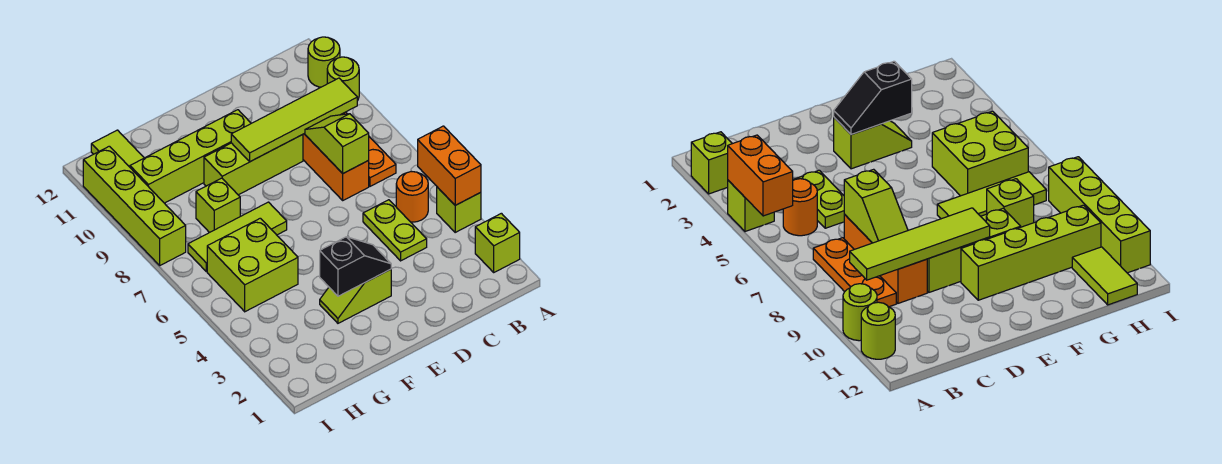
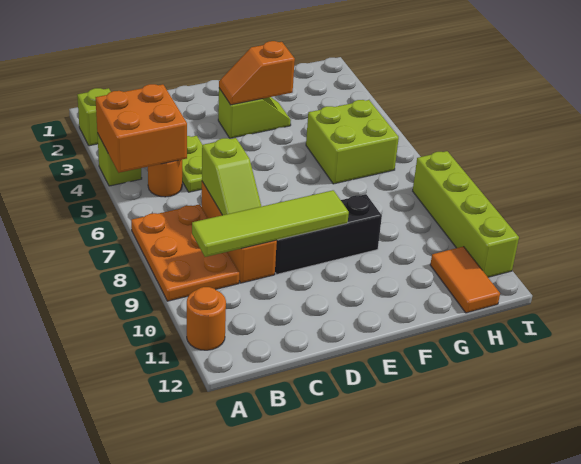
orange 1x2 brick [418,126,481,205] -> orange 2x2 brick [96,84,187,173]
lime 1x1 round brick [327,57,359,101] -> none
lime 1x1 round brick [308,37,340,87] -> orange 1x1 round brick [187,287,226,350]
orange 1x3 plate [341,112,396,186] -> orange 2x3 plate [131,204,239,301]
lime 1x3 brick [204,135,303,195] -> black 1x3 brick [275,194,382,274]
black 1x2 slope [320,237,391,296] -> orange 1x2 slope [219,41,295,105]
lime 1x4 brick [130,110,251,203] -> none
lime 1x3 tile [188,202,287,271] -> none
lime 1x1 brick [196,178,240,233] -> none
lime 1x2 tile [91,130,144,167] -> orange 1x2 tile [430,246,500,313]

